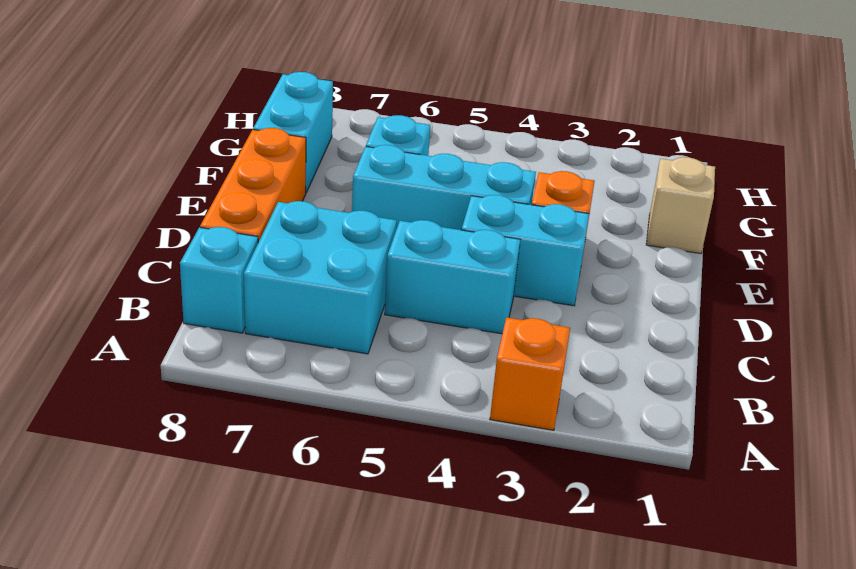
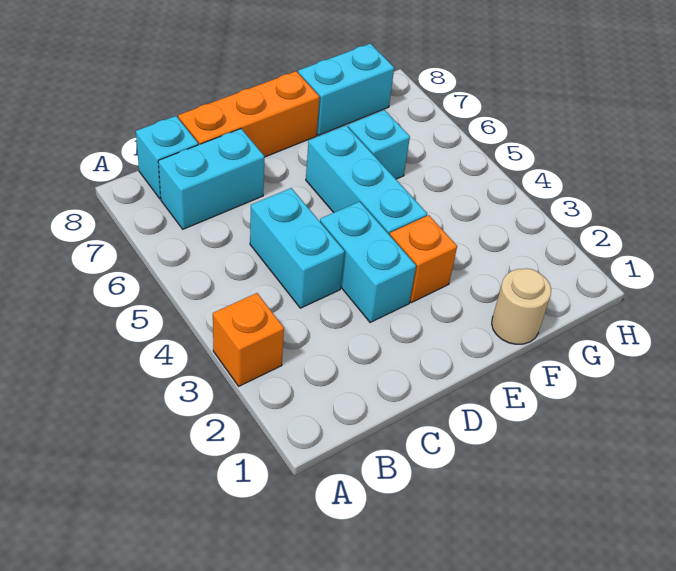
cyan 2x2 brick [244,201,397,354] -> cyan 1x2 brick [158,129,265,229]
tan 1x1 brick [646,157,715,254] -> tan 1x1 round brick [492,269,551,344]

